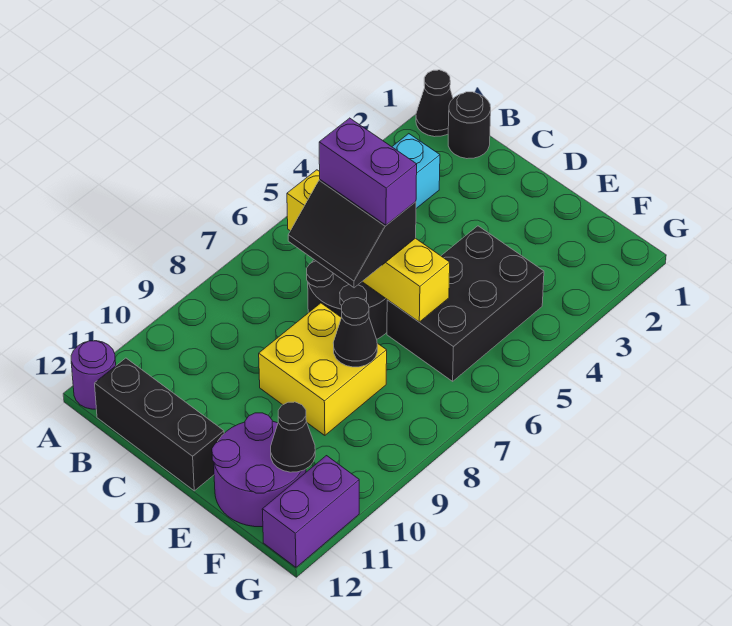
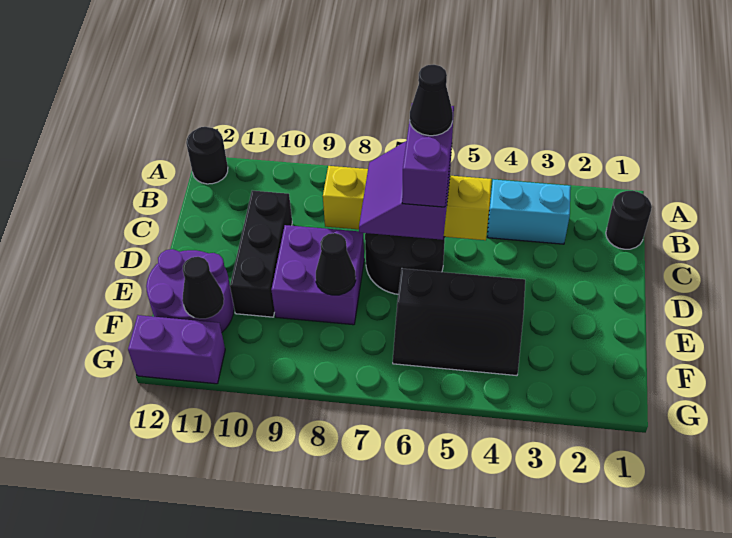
black 1x1 cone [416,70,453,137] -> black 1x1 cone moved to [410,65,453,136]
purple 1x1 round brick [71,341,116,409] -> black 1x1 round brick [186,127,228,184]
yellow 1x4 brick [287,170,450,322] -> yellow 1x4 brick turned to [323,166,492,240]
black 1x3 brick [95,358,224,491] -> black 1x3 brick moved to [230,191,292,317]
black 2x2 slope [288,180,416,288] -> purple 2x2 slope [359,141,452,240]
yellow 2x2 brick [259,303,387,435] -> purple 2x2 brick [271,225,364,325]
black 2x3 brick [387,226,544,381] -> black 2x3 slope [393,269,525,376]

